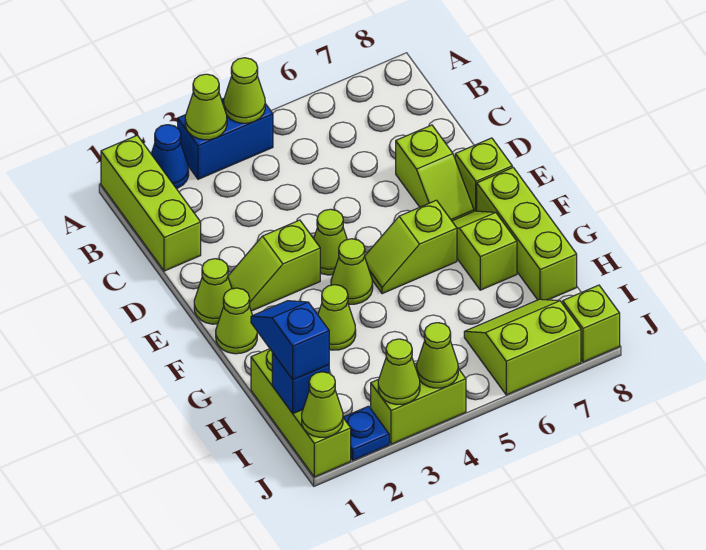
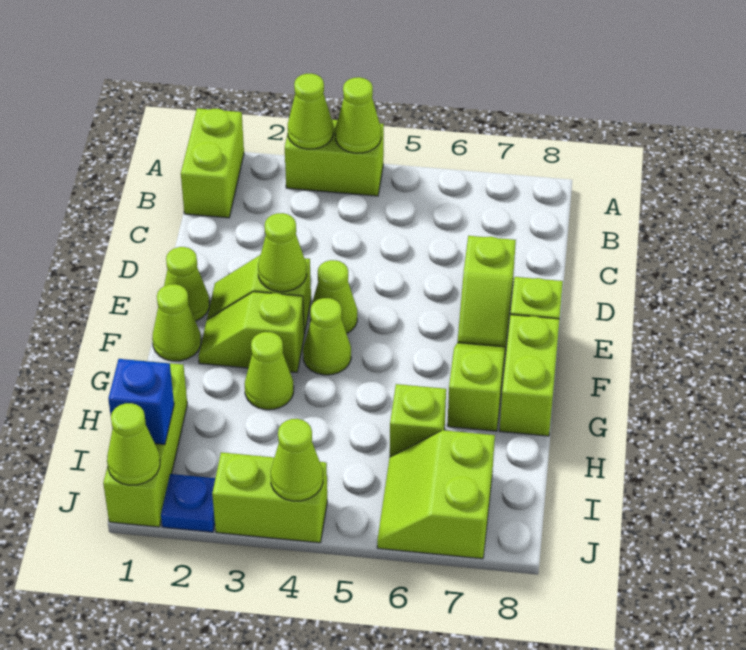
lime 1x3 brick [101,135,201,271] -> lime 1x2 brick [181,108,244,218]
blue 1x1 cone [151,125,189,189] -> none
blue 1x2 brick [178,98,273,179] -> lime 1x2 brick [285,120,384,196]
lime 1x2 slope [365,200,457,294] -> lime 1x2 slope moved to [198,292,304,372]
lime 1x3 brick [477,168,577,300] -> lime 1x2 brick [500,315,560,436]
blue 1x2 slope [251,301,329,380] -> none
lime 2x2 slope [464,299,581,395] -> lime 2x2 slope turned to [377,430,495,559]
lime 1x1 cone [378,339,420,404] -> lime 1x1 cone moved to [258,213,307,292]
lime 1x1 brick [563,285,620,362] -> lime 1x1 brick moved to [390,384,446,457]

